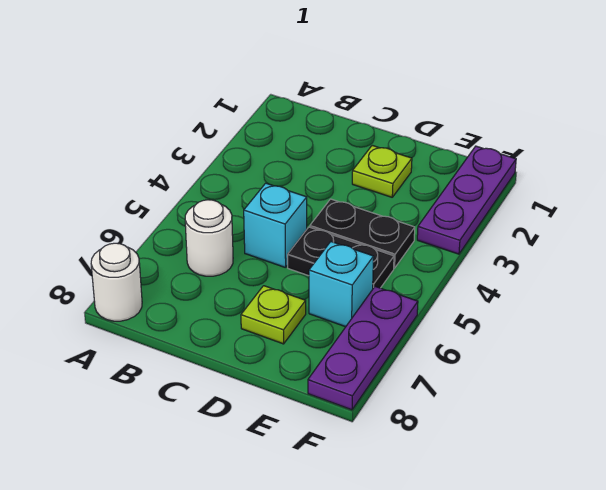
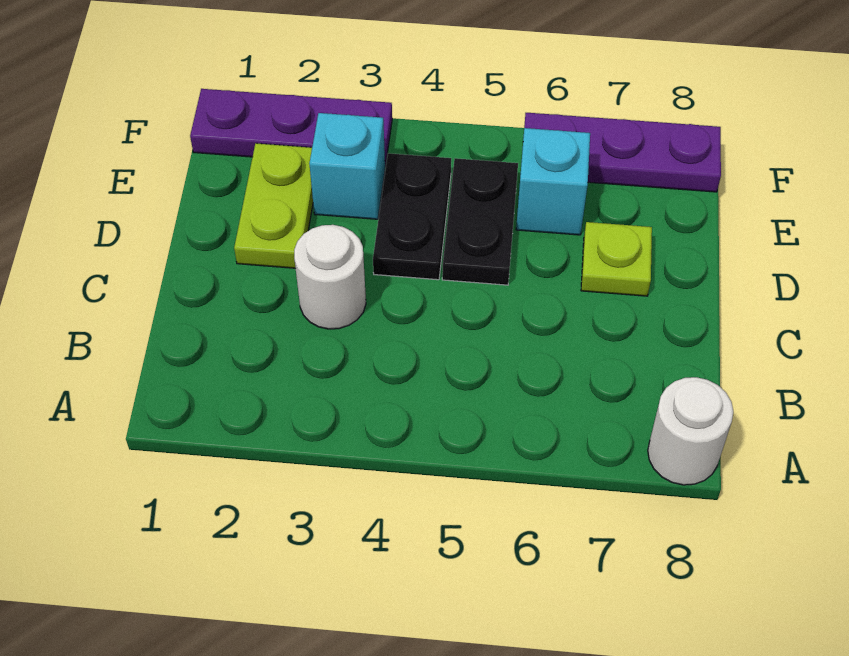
white 1x1 round brick [185,200,233,276] -> white 1x1 round brick moved to [294,225,366,329]
cyan 1x1 brick [244,183,307,268] -> cyan 1x1 brick moved to [309,113,385,219]
lime 1x1 plate [352,145,412,197] -> lime 1x2 plate [234,143,313,268]

